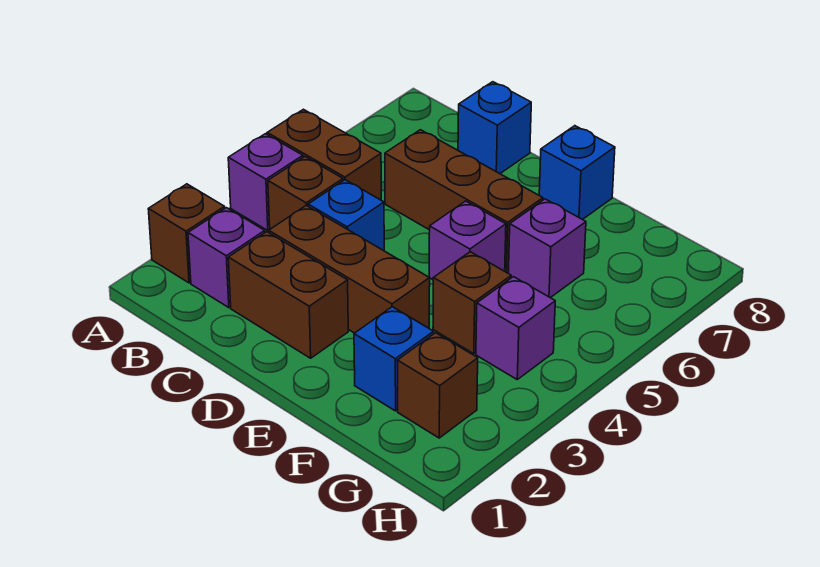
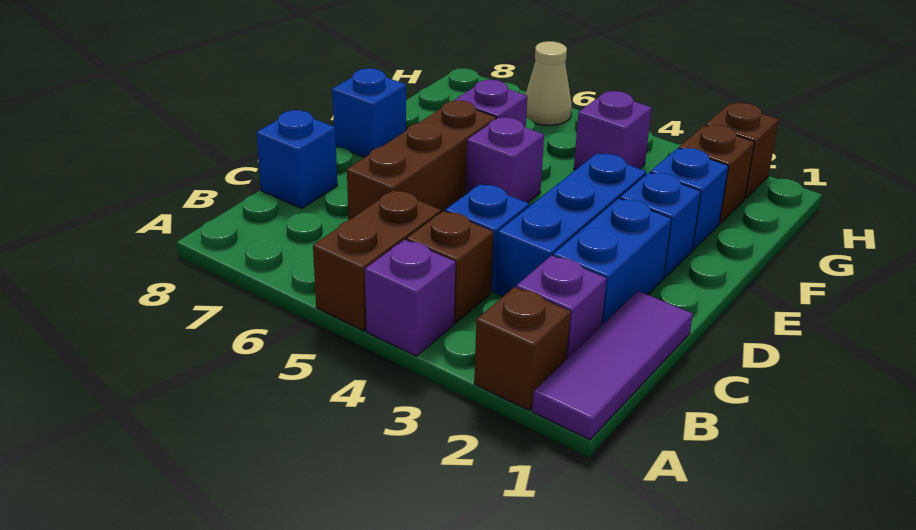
none -> purple 1x3 tile [532,291,693,440]
brown 1x2 brick [228,232,348,358] -> blue 1x2 brick [553,198,672,325]
brown 1x3 brick [269,205,430,333] -> blue 1x3 brick [495,154,646,297]
none -> blue 1x1 brick [620,172,701,278]
brown 1x1 brick [433,252,511,354] -> brown 1x1 brick moved to [706,103,779,199]
none -> tan 1x1 cone [526,41,572,125]

